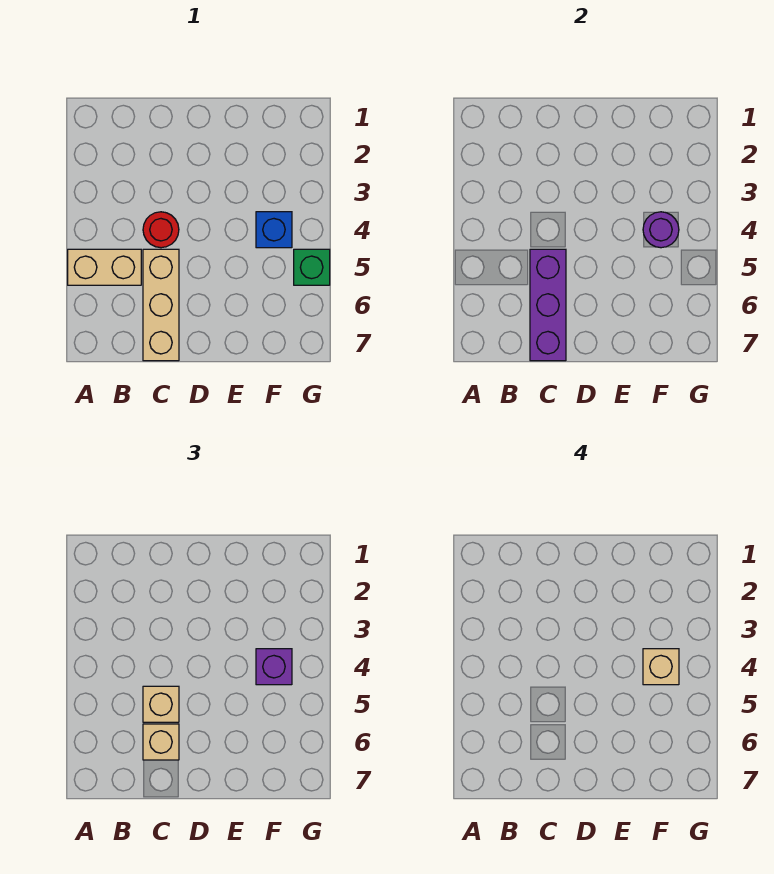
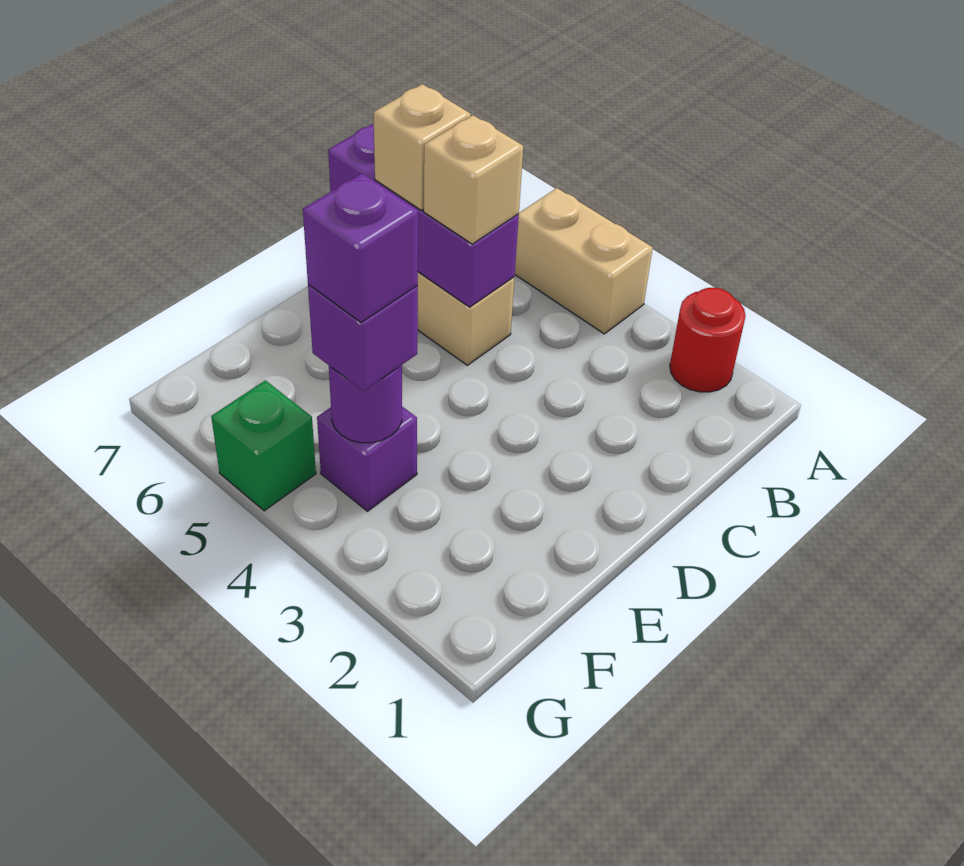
tan 1x2 brick [68,249,141,285] -> tan 1x2 brick turned to [515,188,653,334]
red 1x1 round brick [143,212,179,248] -> red 1x1 round brick moved to [670,288,746,392]
blue 1x1 brick [256,212,292,248] -> purple 1x1 brick [317,407,417,511]
tan 1x1 brick [643,649,679,685] -> purple 1x1 brick [303,173,418,322]

